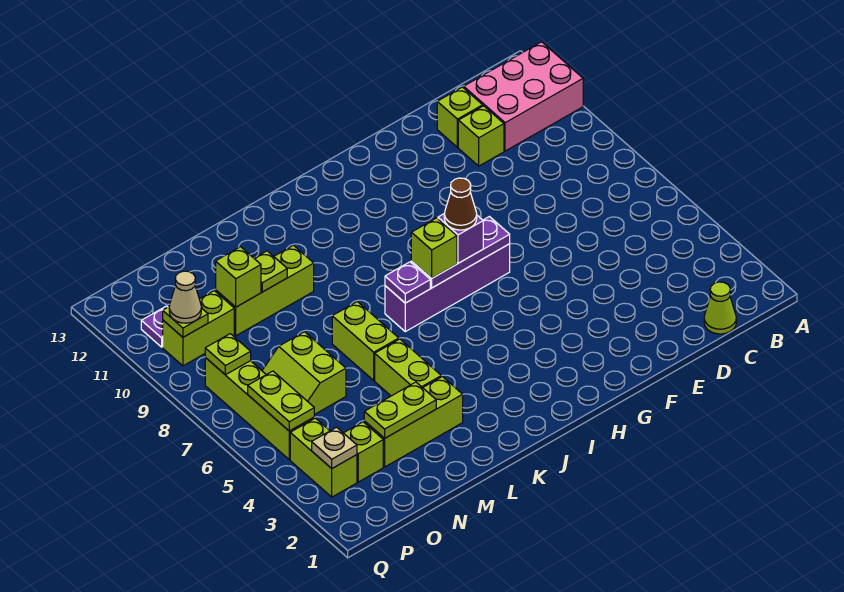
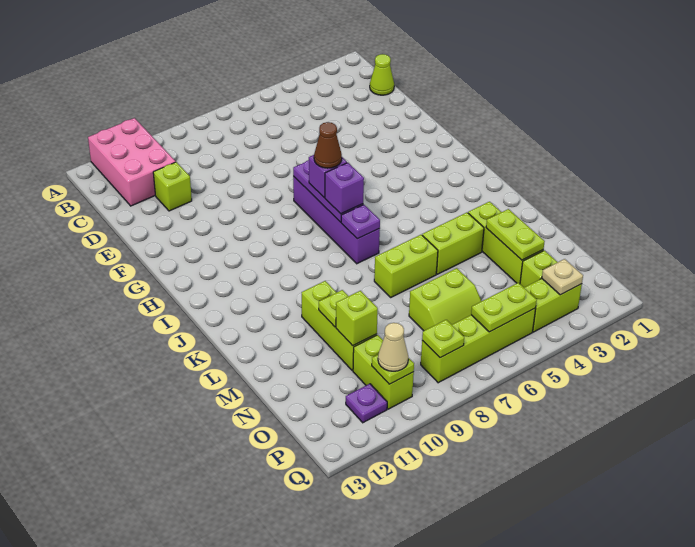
lime 1x1 brick [437,87,483,147] -> none
lime 1x1 brick [411,218,457,278] -> purple 1x1 brick [325,163,364,214]

